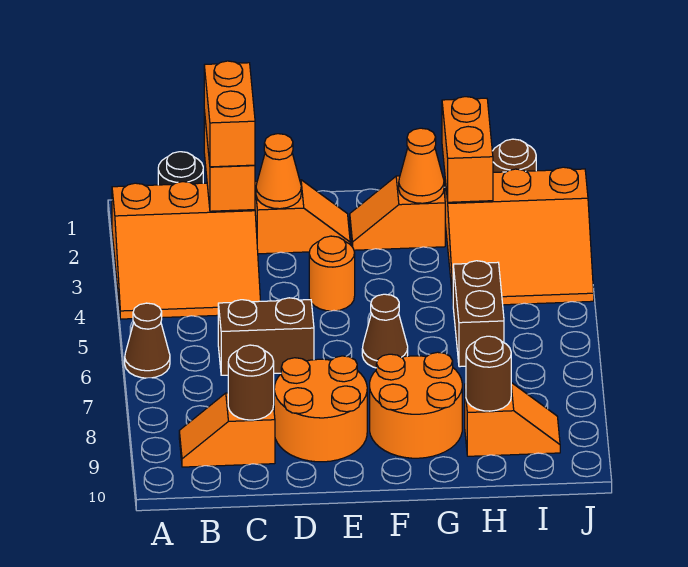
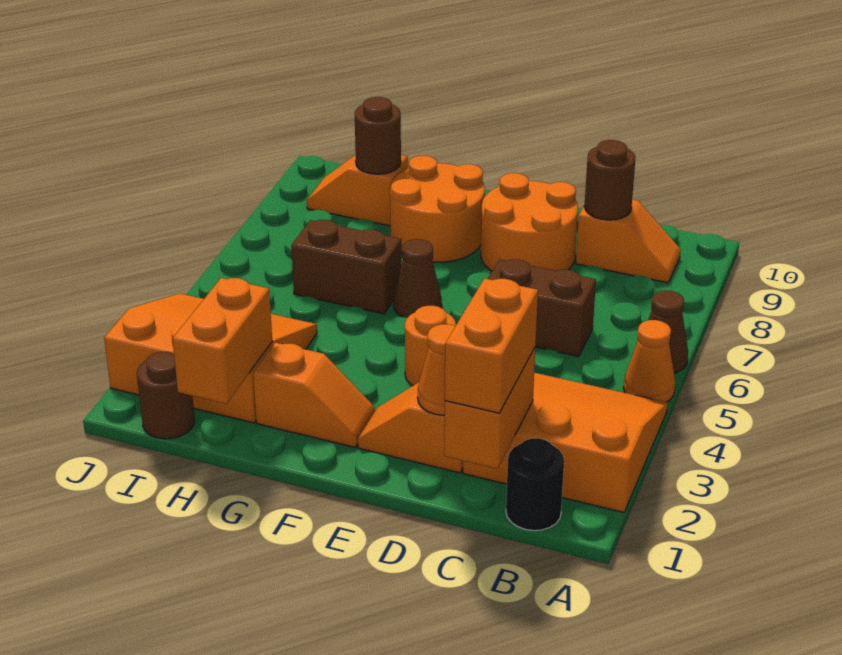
orange 1x1 cone [399,128,444,203] -> orange 1x1 cone moved to [624,320,675,402]
brown 1x2 brick [453,261,504,367] -> brown 1x2 brick turned to [291,220,401,314]

